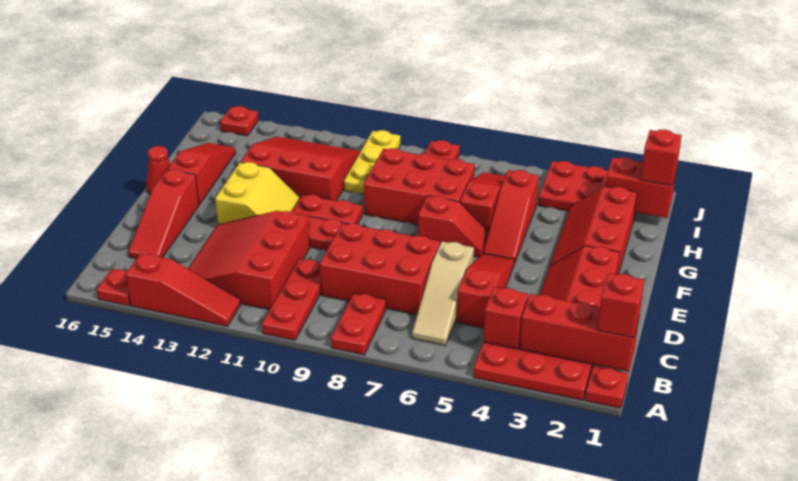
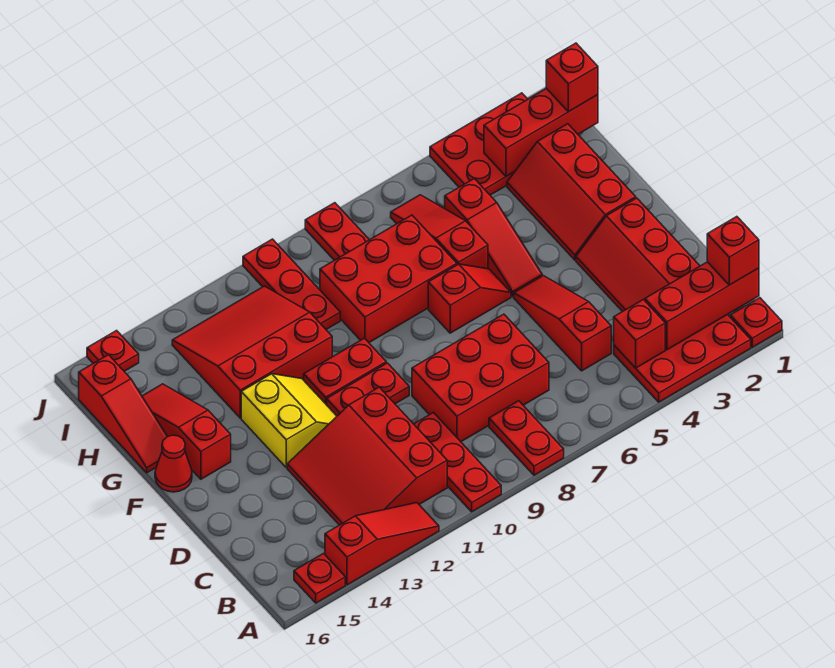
tan 1x3 slope [412,242,474,345] -> none
red 1x3 slope [128,169,199,259] -> red 1x3 slope moved to [79,355,168,473]
yellow 1x3 plate [344,130,400,194] -> red 1x3 plate [243,239,340,329]
red 1x2 brick [606,157,676,218] -> red 1x3 brick [484,88,598,176]

